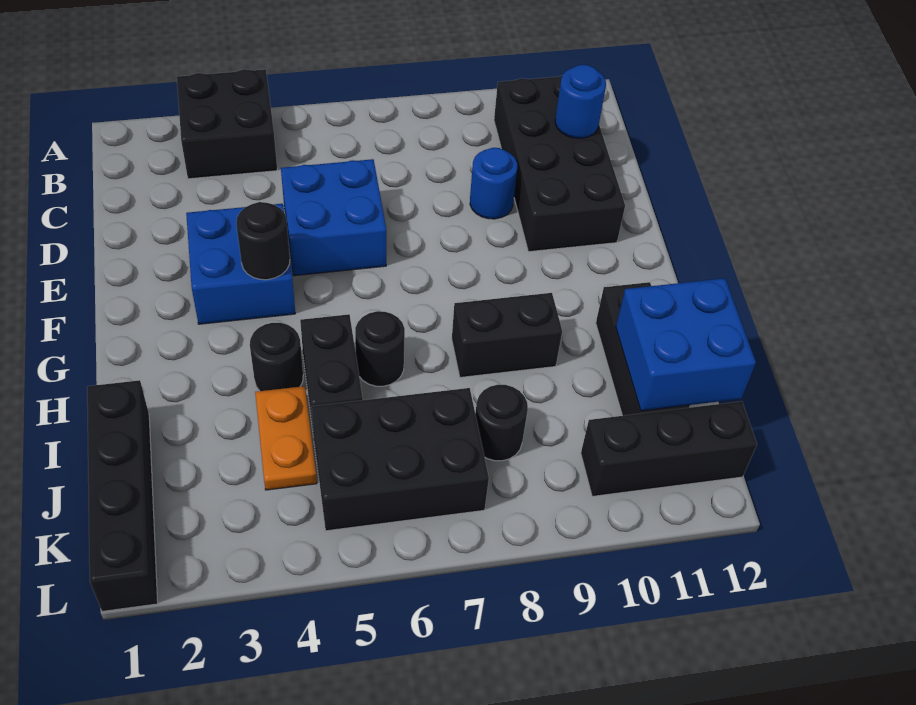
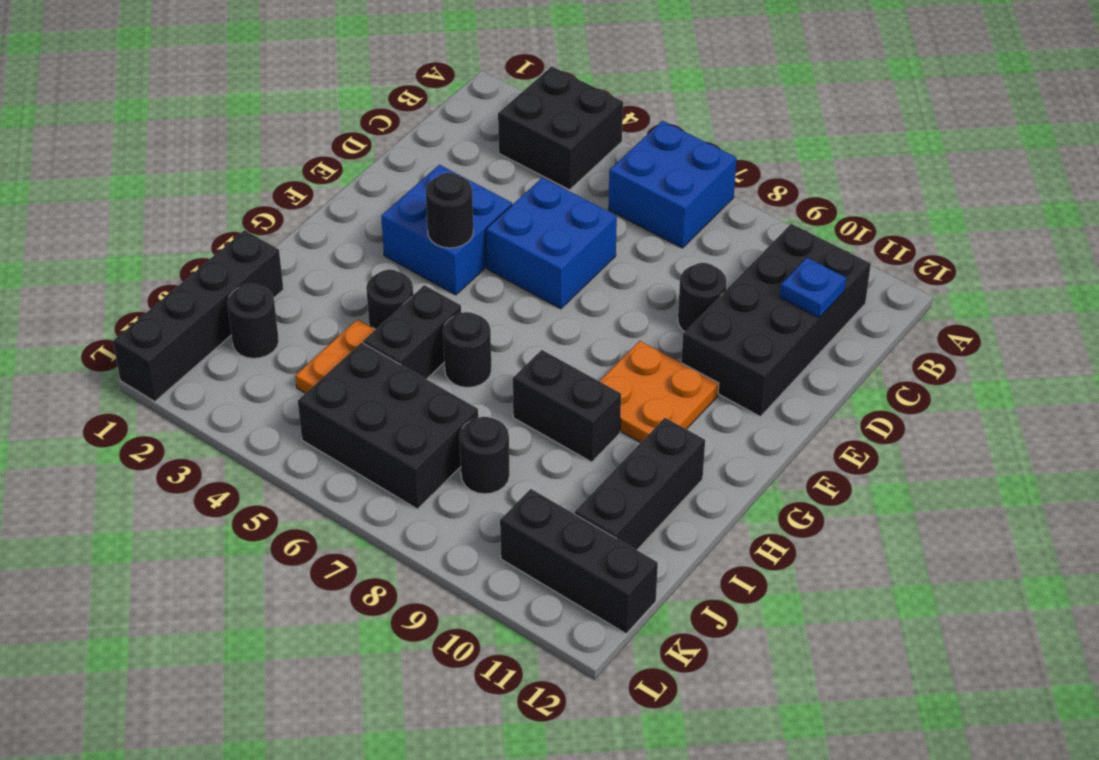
blue 1x1 round brick [555,65,606,138] -> blue 1x1 plate [780,258,846,318]
blue 1x1 round brick [470,148,518,219] -> black 1x1 round brick [678,263,726,332]
none -> orange 2x2 plate [599,341,719,443]
blue 2x2 brick [616,278,756,411] -> blue 2x2 brick moved to [608,121,737,248]
none -> black 1x1 round brick [227,284,279,358]

